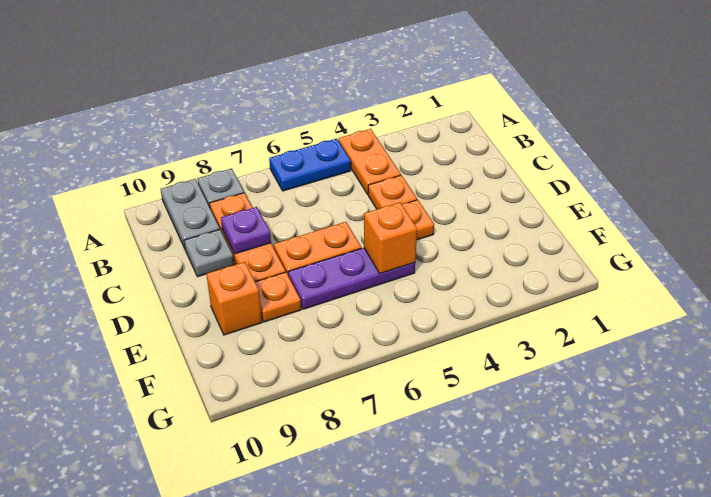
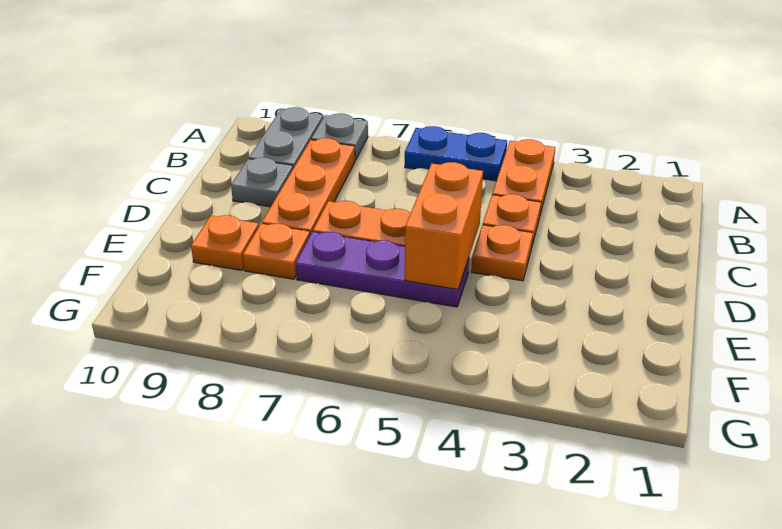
purple 1x1 plate [221,207,271,254] -> none
orange 1x1 brick [364,202,417,274] -> orange 1x2 brick [405,162,483,290]
orange 1x1 brick [206,262,262,335] -> orange 1x1 plate [191,215,259,270]

